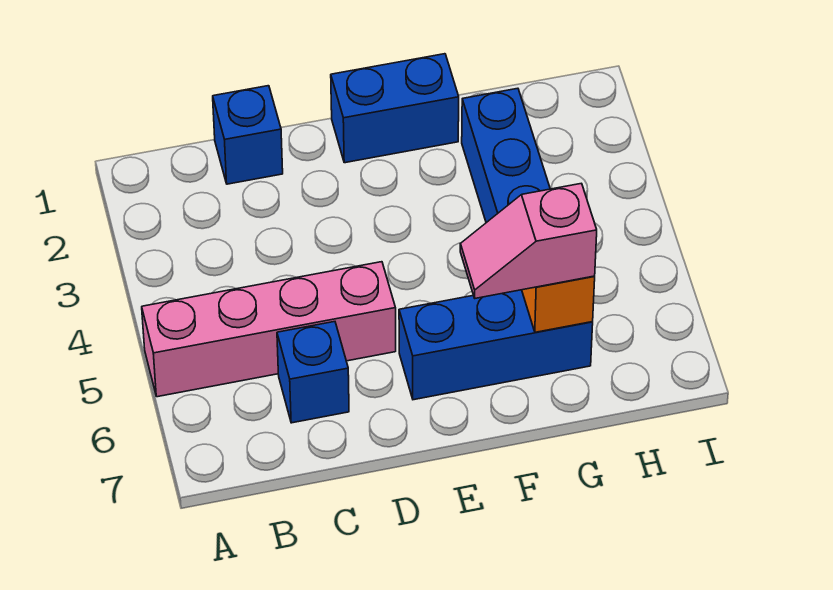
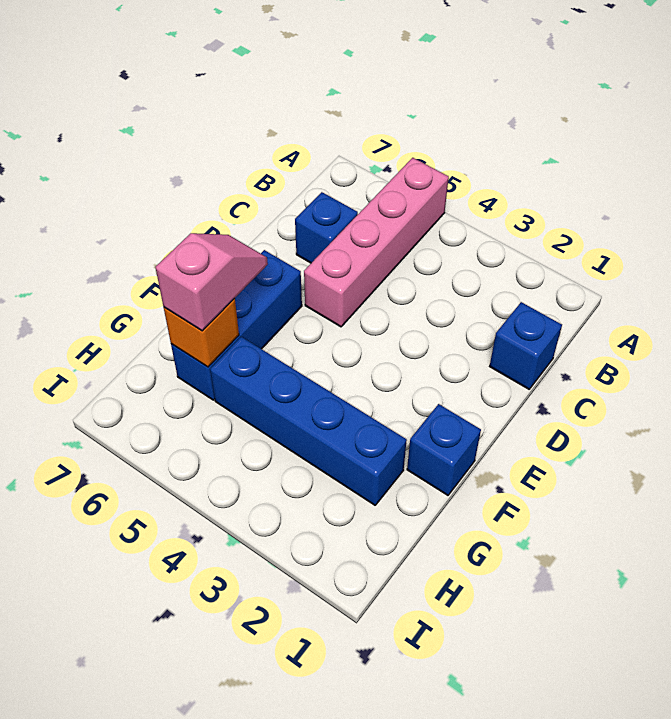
blue 1x2 brick [331,54,459,163] -> blue 1x1 brick [407,404,481,495]

